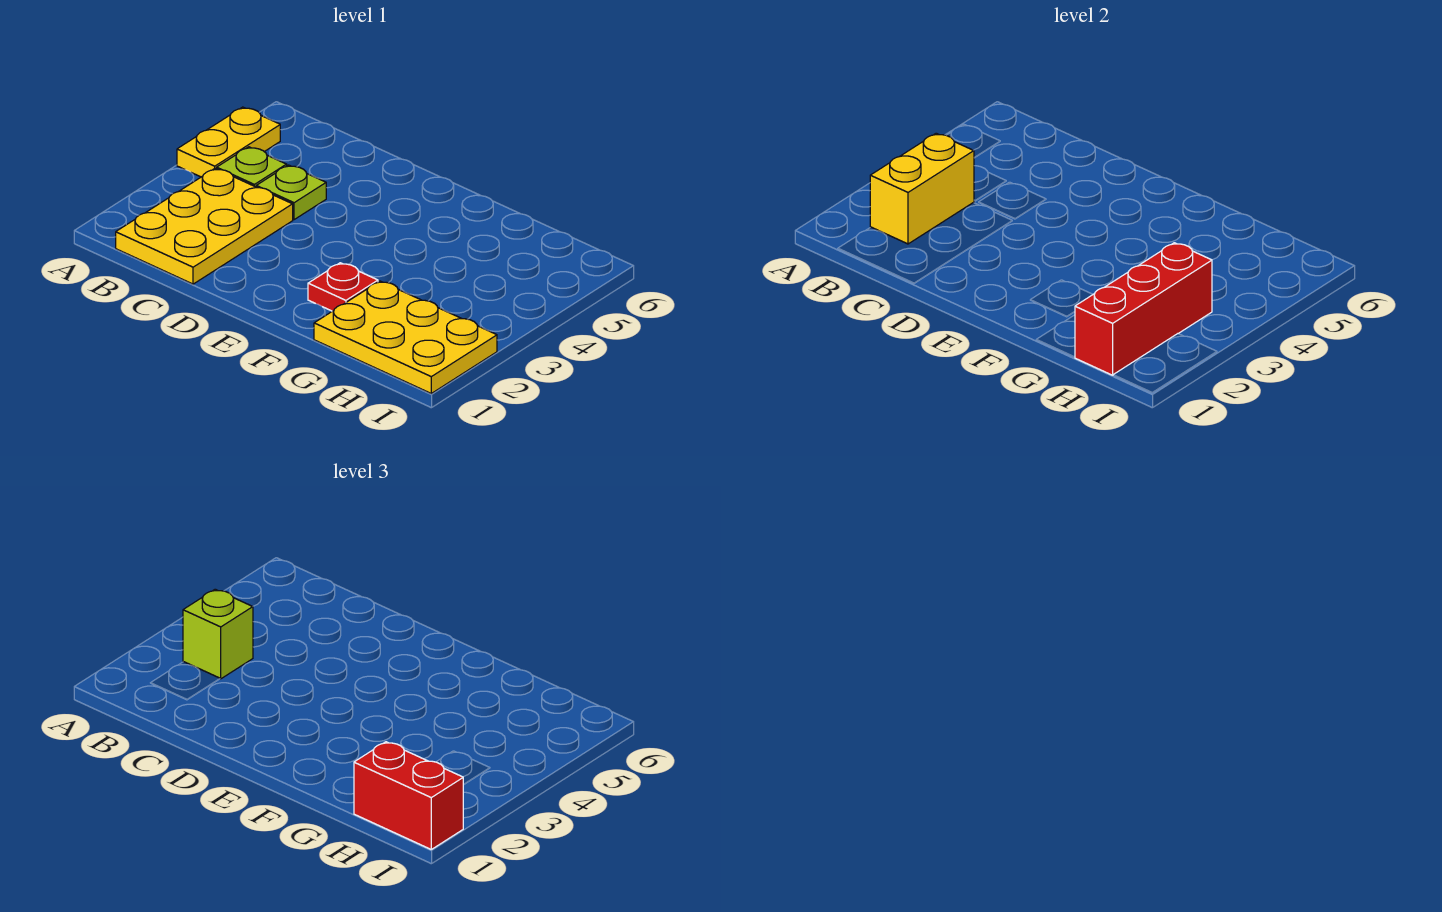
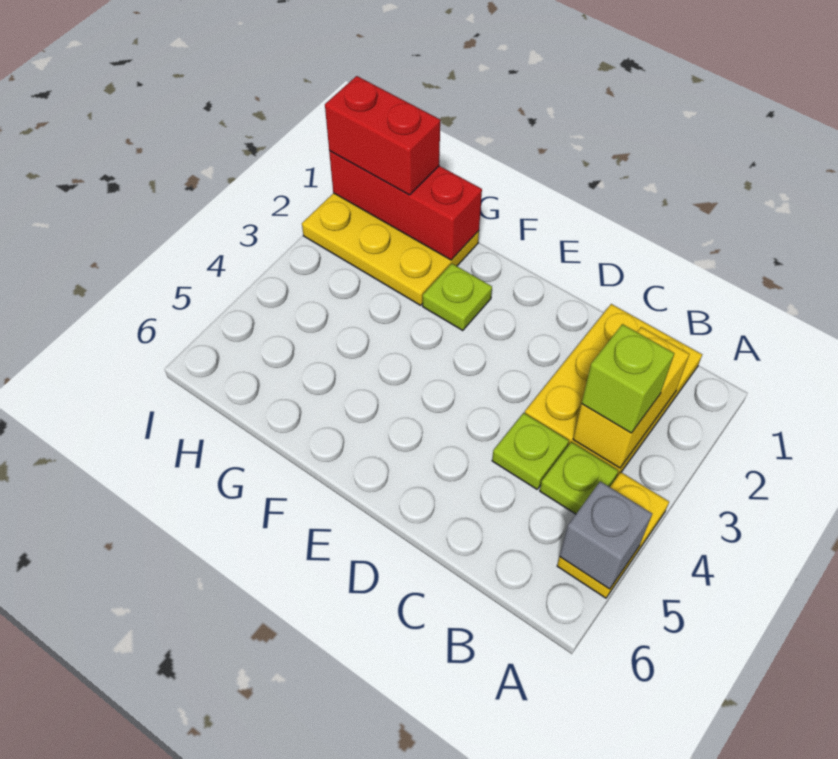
none -> grey 1x1 brick [560,481,652,589]
red 1x1 plate [308,263,378,311] -> lime 1x1 plate [423,264,492,331]
red 1x3 brick [1075,243,1212,375] -> red 1x3 brick turned to [329,151,482,260]

